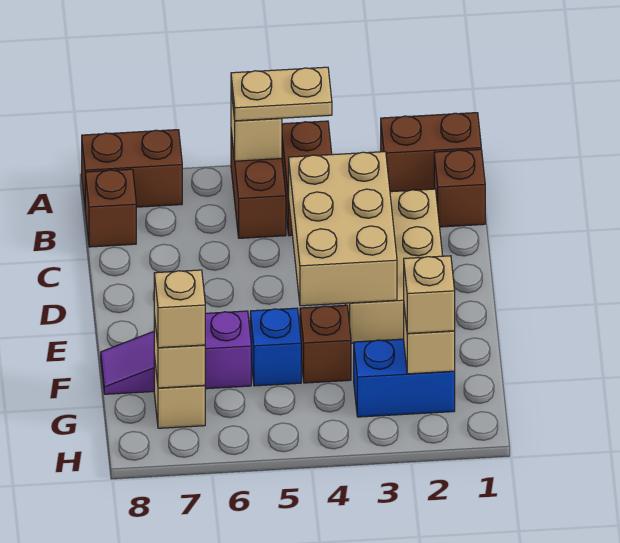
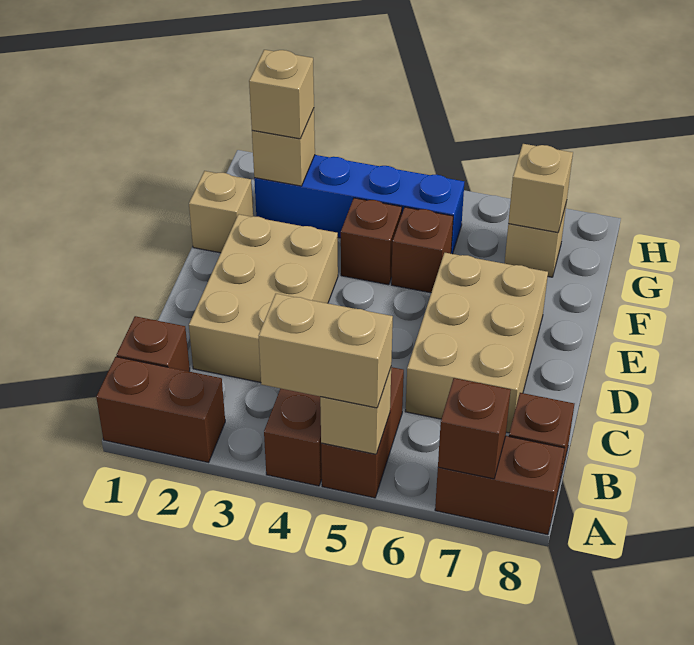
tan 1x2 plate [231,67,332,121] -> tan 1x2 brick [259,294,393,408]
none -> brown 1x1 brick [438,378,511,479]
tan 2x3 brick [288,152,397,306] -> tan 2x3 brick moved to [405,253,548,433]
blue 1x1 brick [250,308,301,386] -> brown 1x1 brick [391,207,453,293]
purple 1x3 slope [101,311,251,394] -> none
blue 1x2 brick [354,339,455,417] -> blue 1x4 brick [254,155,464,254]
tan 1x1 brick [154,270,205,348] -> tan 1x1 brick moved to [189,171,253,253]

